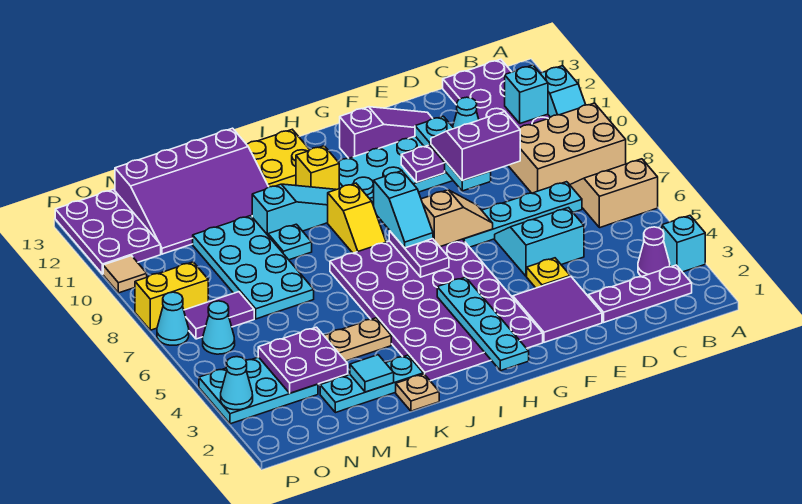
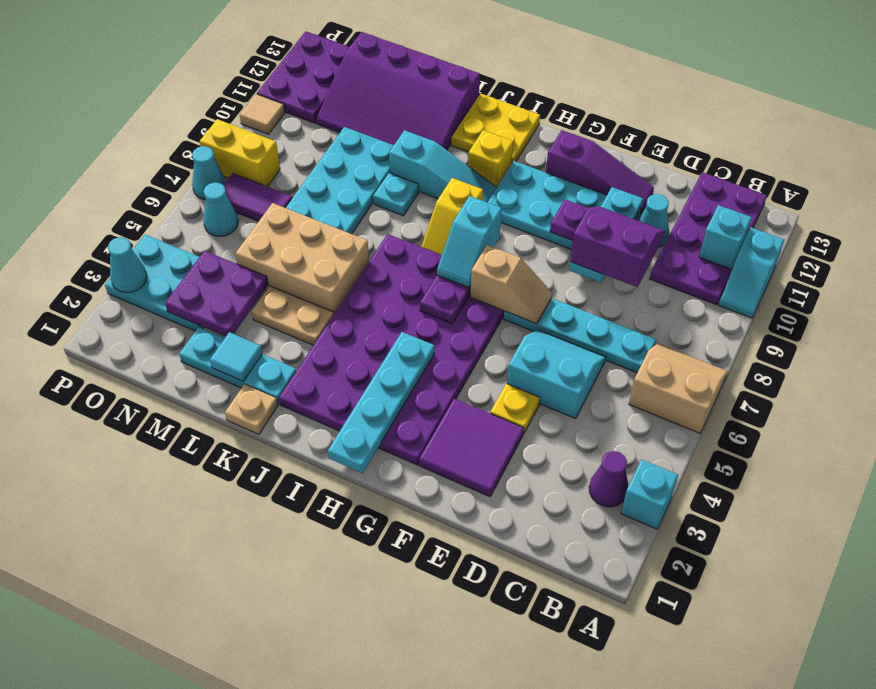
tan 2x3 brick [508,103,626,193] -> tan 2x3 brick moved to [235,203,369,314]
purple 1x3 plate [588,265,692,322] -> none

